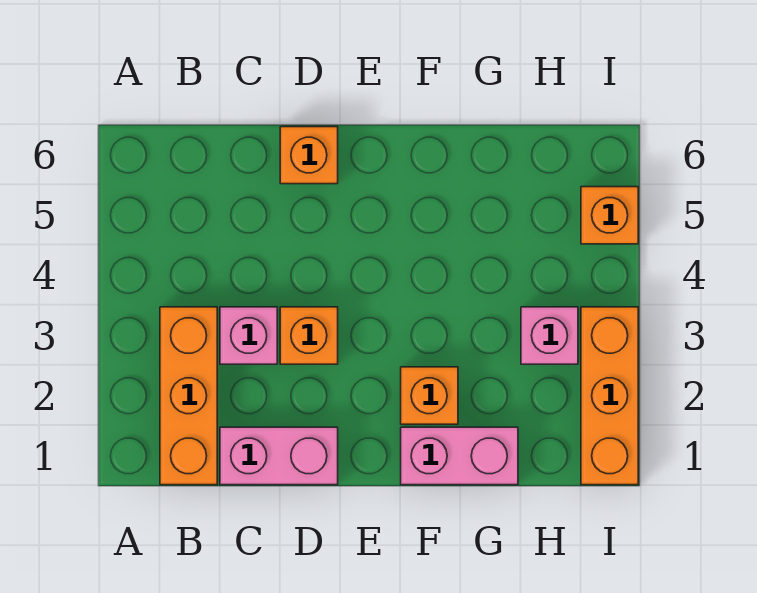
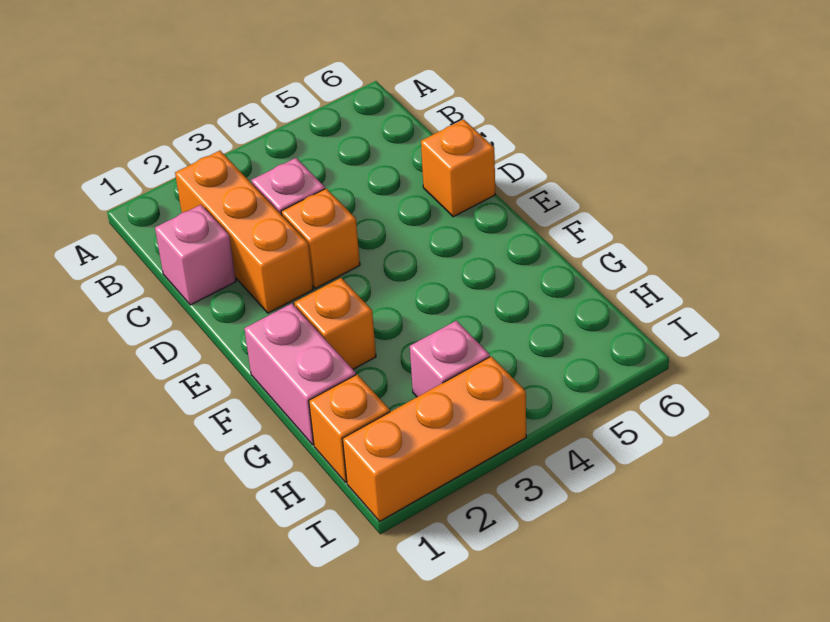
orange 1x3 brick [160,307,217,485] -> orange 1x3 brick turned to [175,151,313,313]
pink 1x2 brick [220,427,338,485] -> pink 1x1 brick [155,205,236,305]
orange 1x1 brick [581,187,638,244] -> orange 1x1 brick moved to [309,374,390,482]

